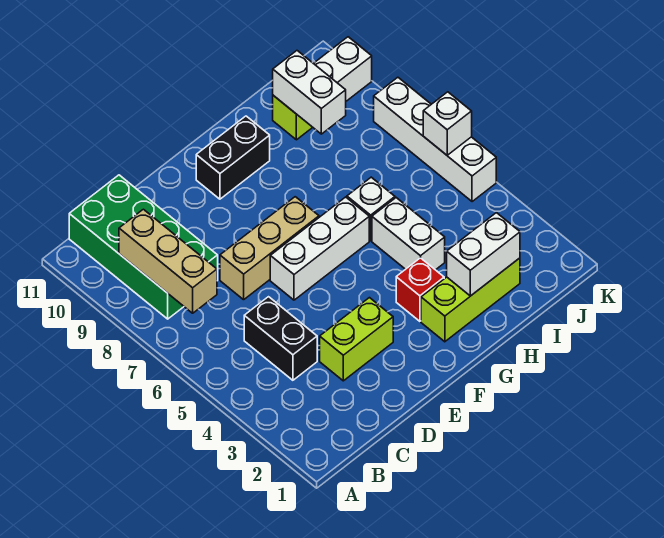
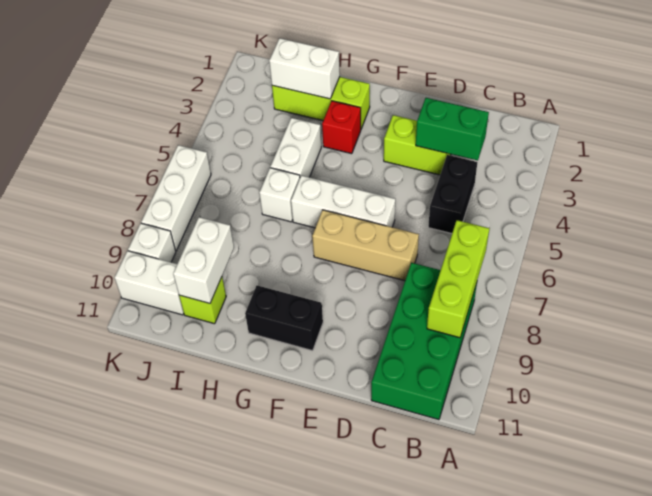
tan 1x3 brick [119,209,217,313] -> lime 1x3 brick [427,220,490,338]
none -> green 1x2 brick [416,98,489,160]
white 1x4 brick [374,77,496,202] -> white 1x3 brick [141,145,211,251]
white 1x1 brick [423,92,472,155] -> white 1x1 brick moved to [128,223,176,262]

